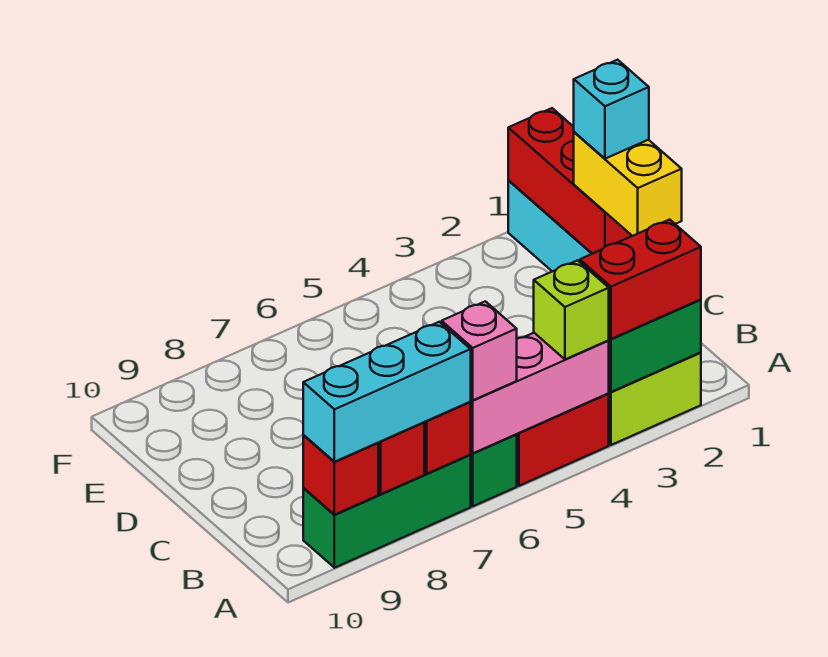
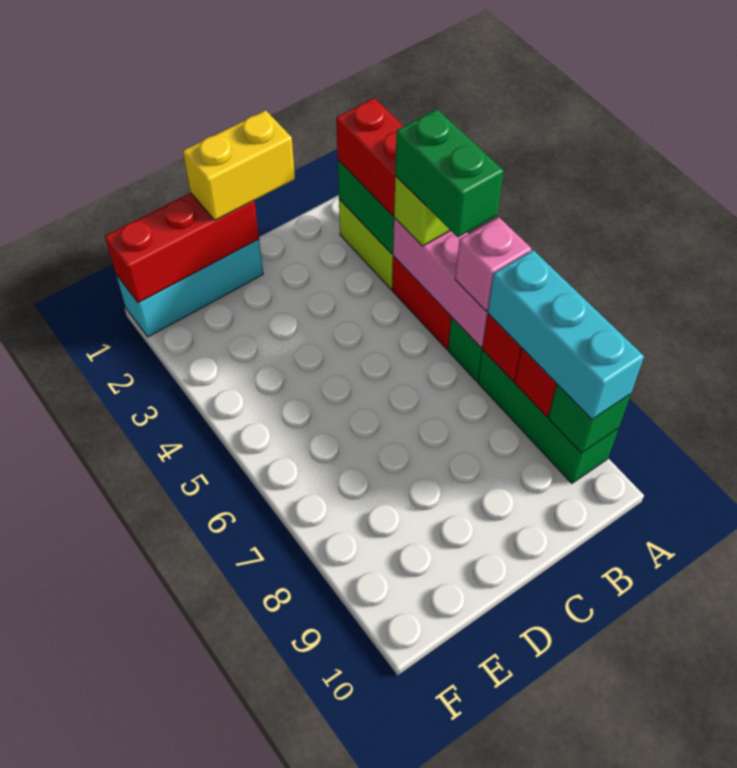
none -> green 1x2 brick [395,109,503,237]
red 1x1 brick [303,435,378,515] -> green 1x1 brick [548,384,631,453]
cyan 1x1 brick [574,60,649,159] -> none

